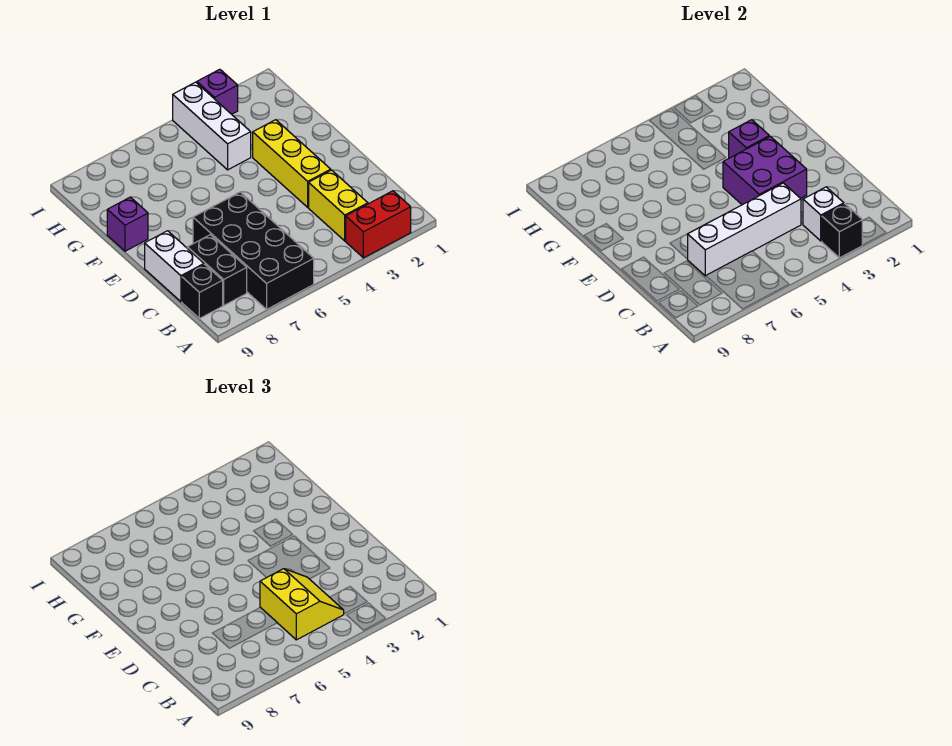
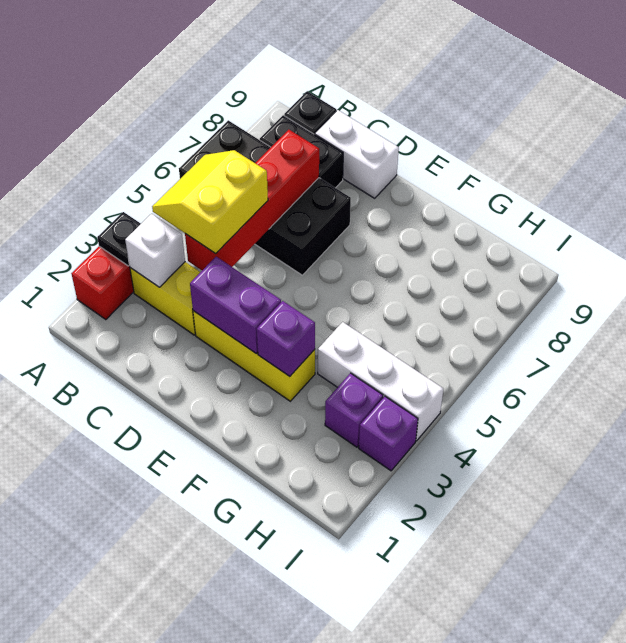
black 1x1 brick [822,204,862,258] -> black 1x1 plate [97,212,141,266]
yellow 2x2 slope [260,569,344,640] -> yellow 2x2 slope turned to [152,150,268,254]
white 1x4 brick [688,183,801,276] -> red 1x4 brick [185,130,319,270]
purple 2x2 brick [723,136,807,205] -> purple 1x2 brick [190,257,281,354]
purple 1x1 brick [107,197,148,251] -> purple 1x1 brick moved to [325,373,383,447]

